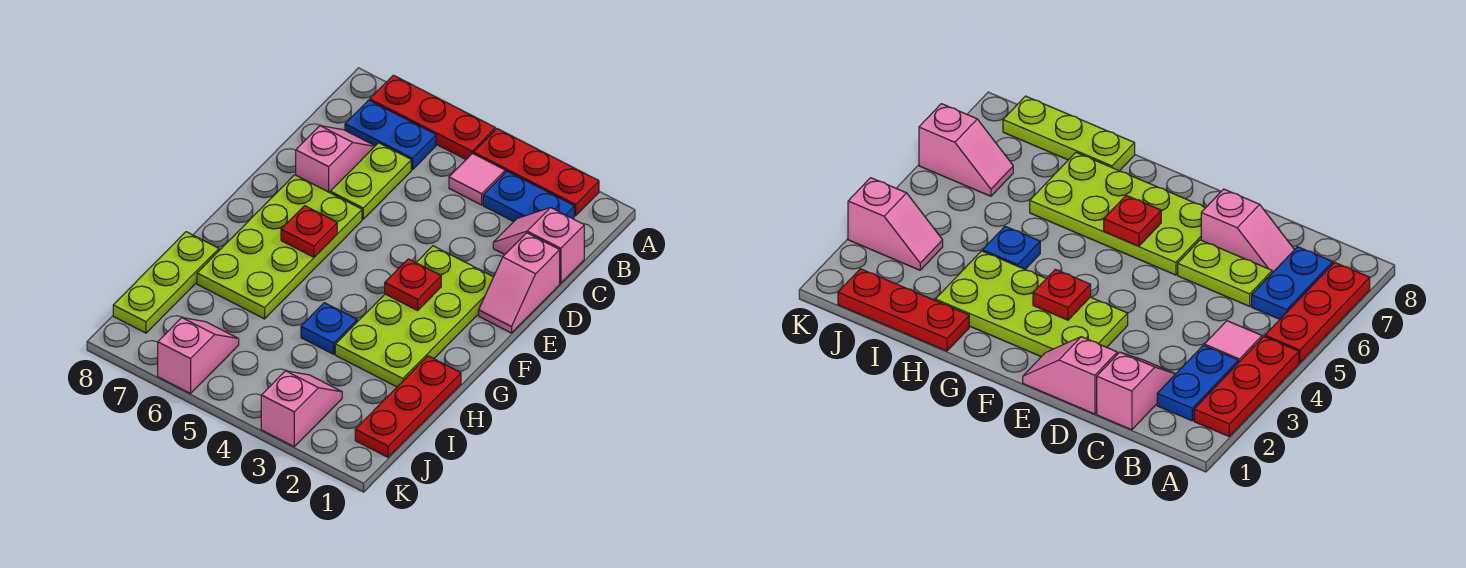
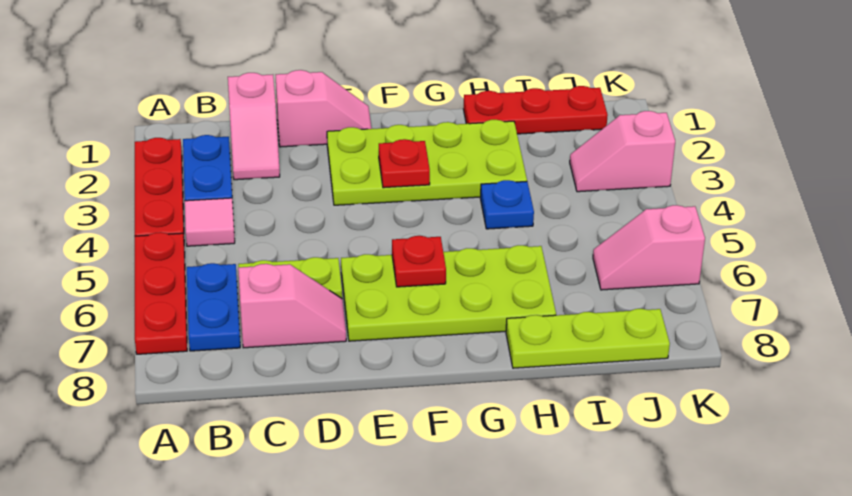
pink 1x2 slope [296,126,375,193] -> pink 1x2 slope turned to [238,264,346,348]

